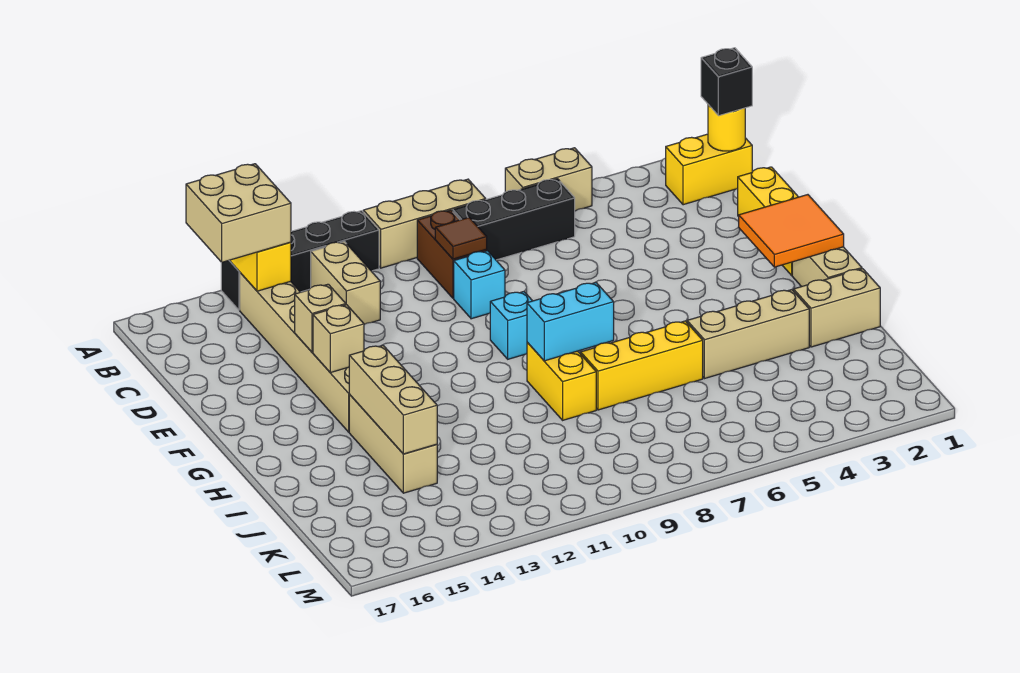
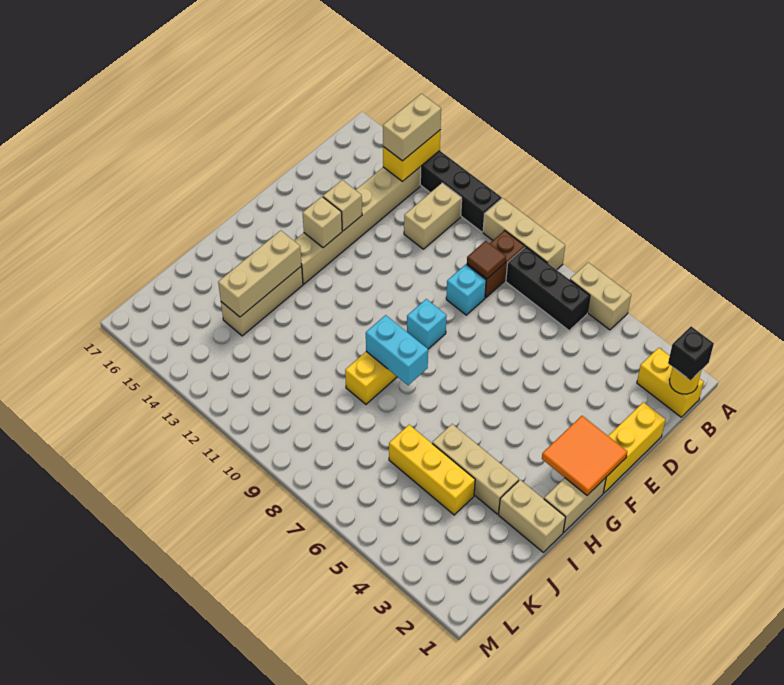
tan 2x2 brick [186,164,291,262] -> tan 1x2 brick [383,94,441,161]
yellow 1x3 brick [581,321,703,410] -> yellow 1x3 brick moved to [389,425,475,515]

